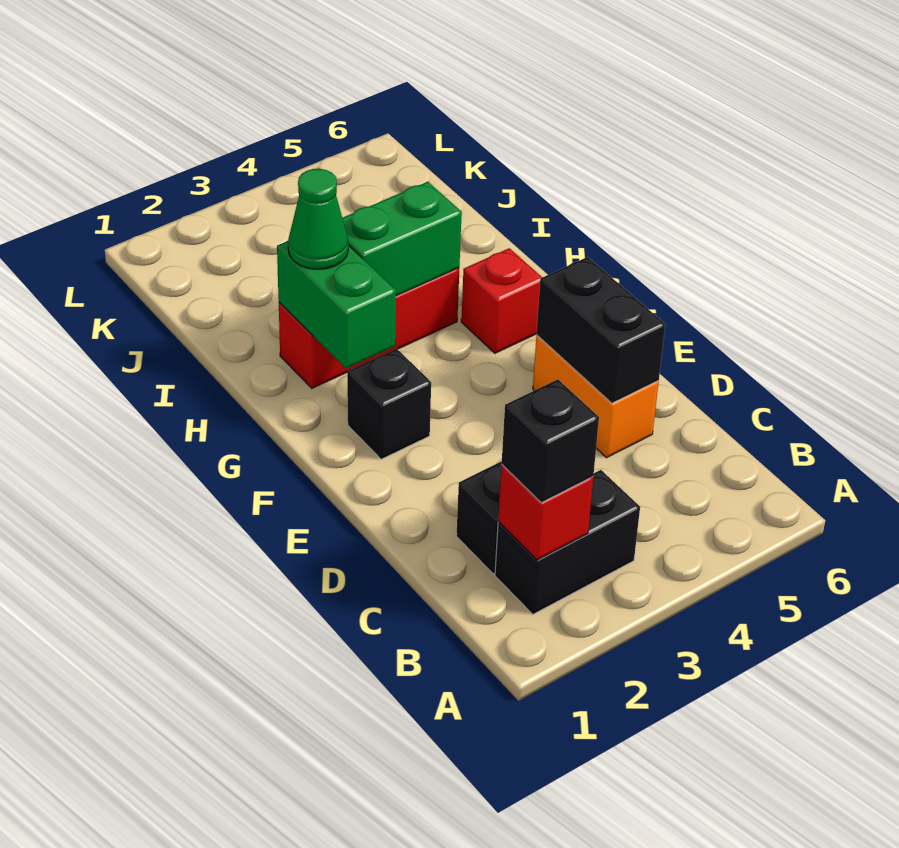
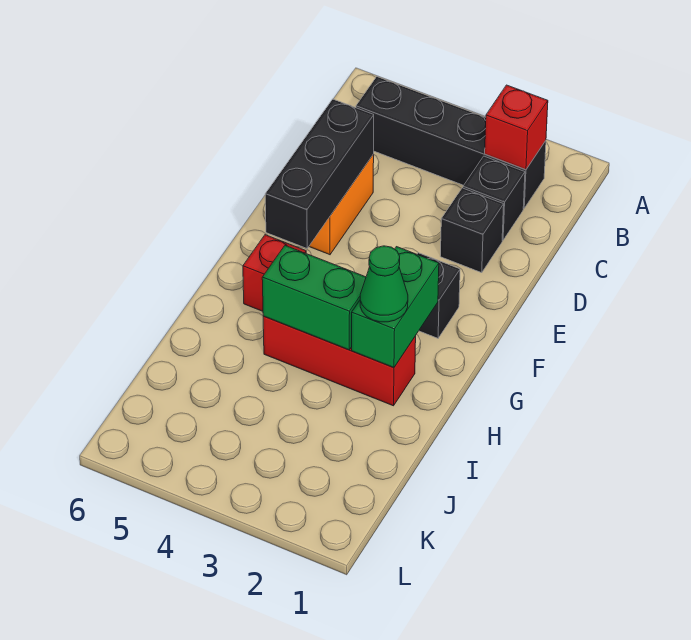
black 1x2 brick [495,470,640,614] -> black 1x4 brick [356,77,546,208]
black 1x1 brick [502,379,599,503] -> black 1x1 brick moved to [440,188,504,273]
black 1x2 brick [536,257,665,403] -> black 1x3 brick [265,99,374,248]

